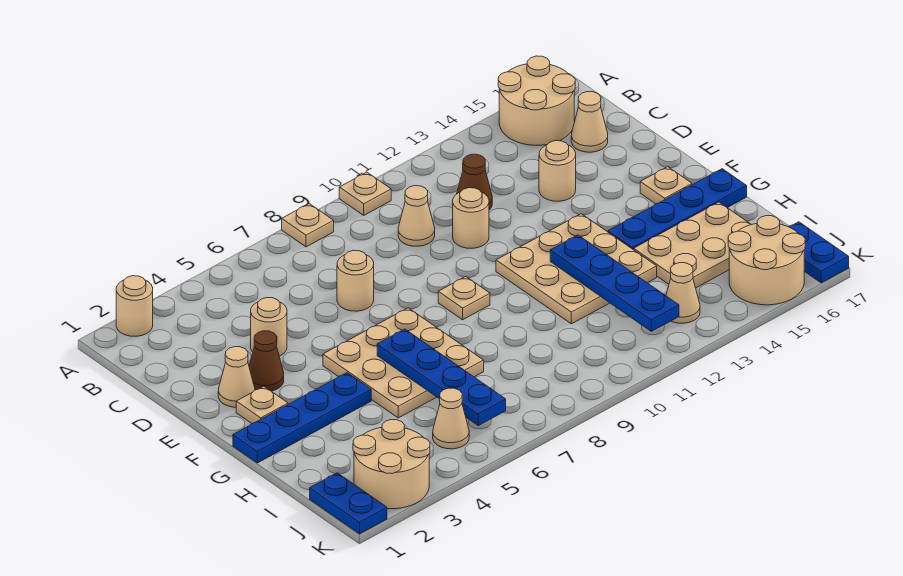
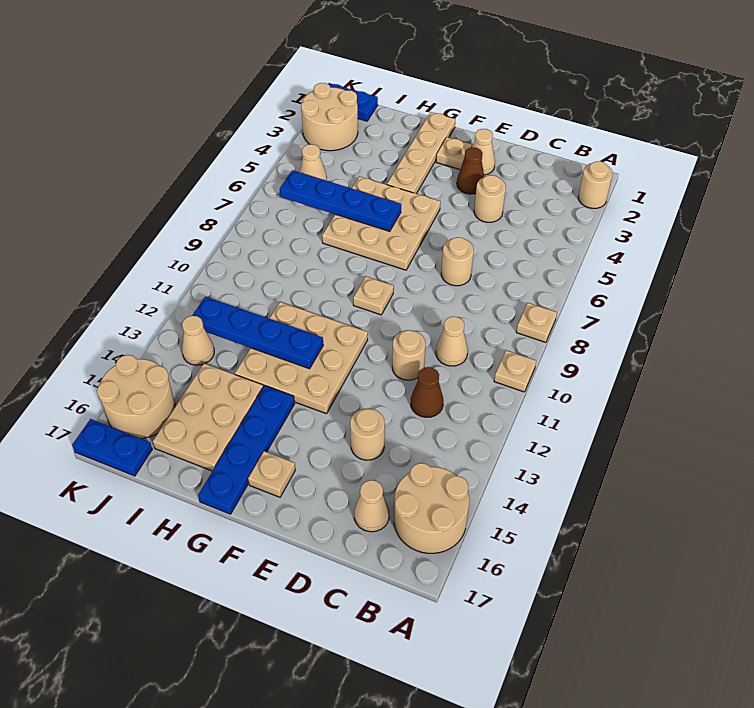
blue 1x4 plate [233,373,371,463] -> tan 1x4 plate [387,112,456,194]

